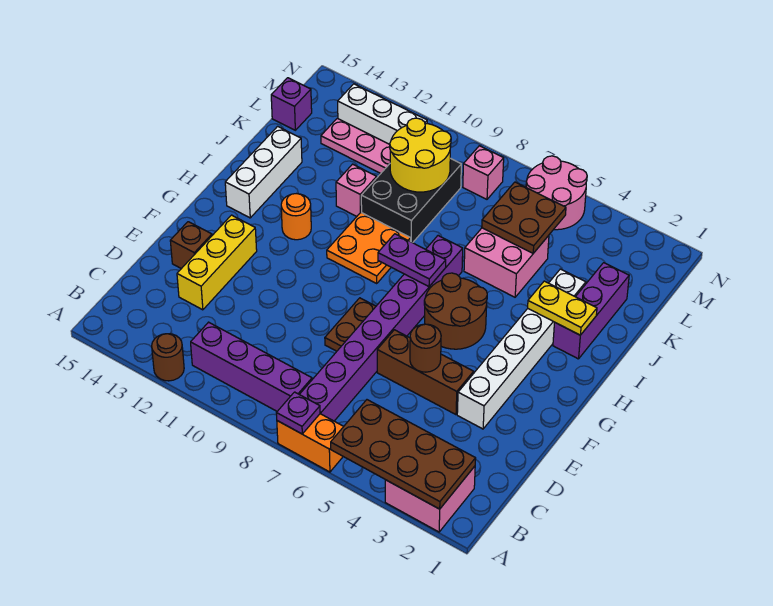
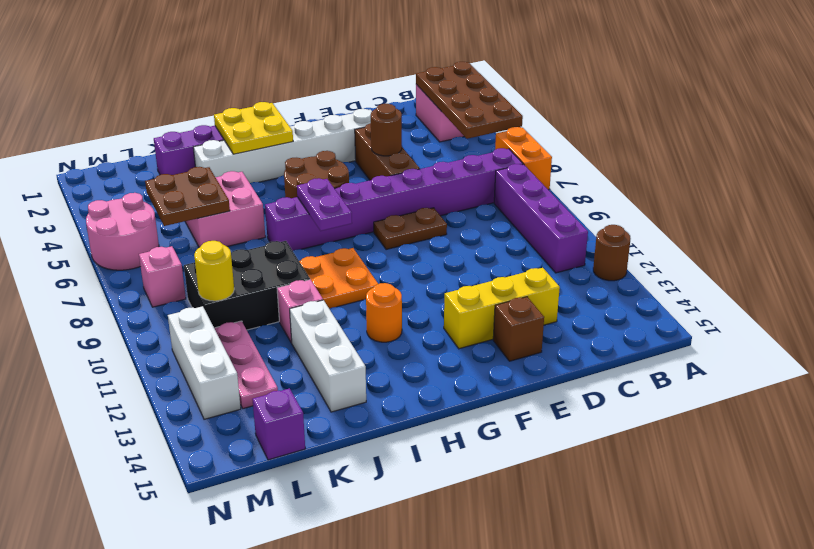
purple 1x1 plate [276,392,320,434] -> none
white 1x3 brick [225,126,302,218] -> white 1x3 brick turned to [290,300,366,412]
yellow 1x2 plate [528,281,597,335] -> yellow 2x2 plate [214,102,293,154]
yellow 2x2 round brick [390,118,451,192] -> yellow 1x1 round brick [194,241,234,301]

